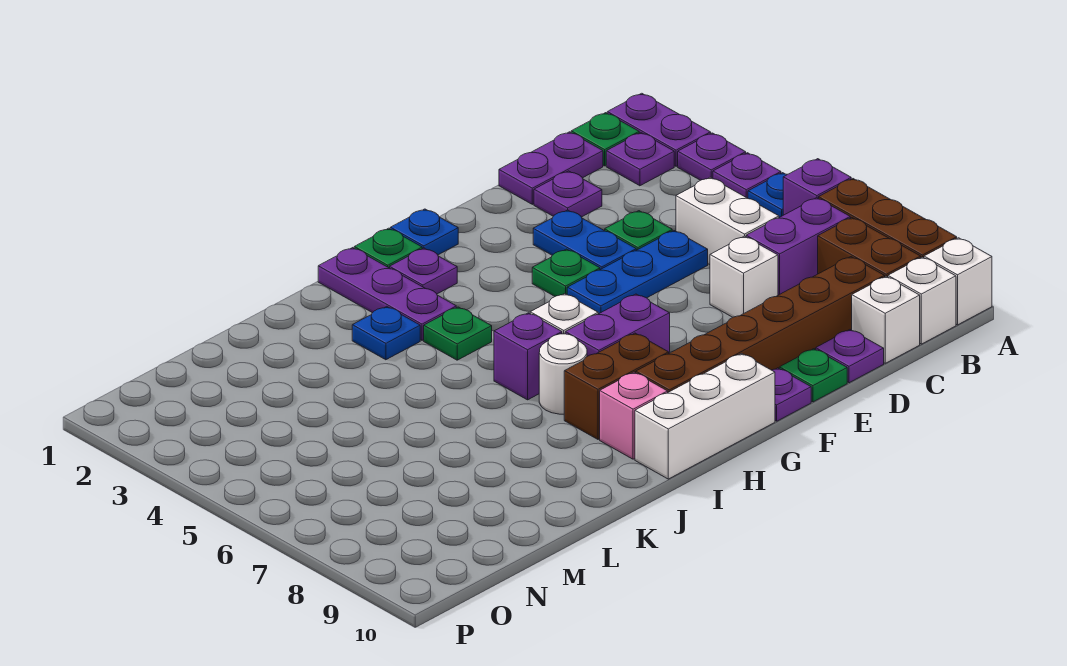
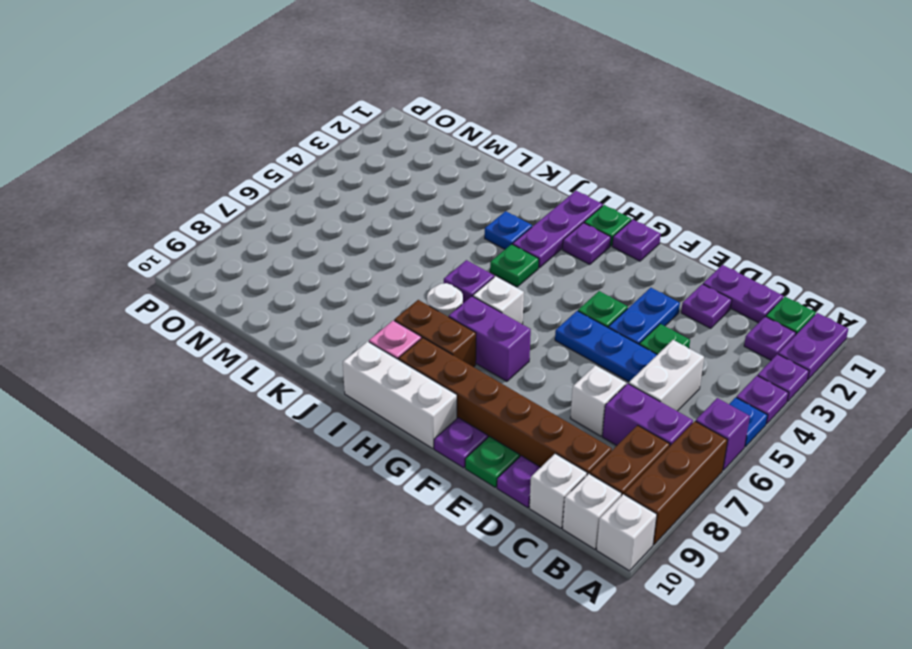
blue 1x1 plate [390,209,458,255] -> purple 1x1 plate [612,220,661,261]

